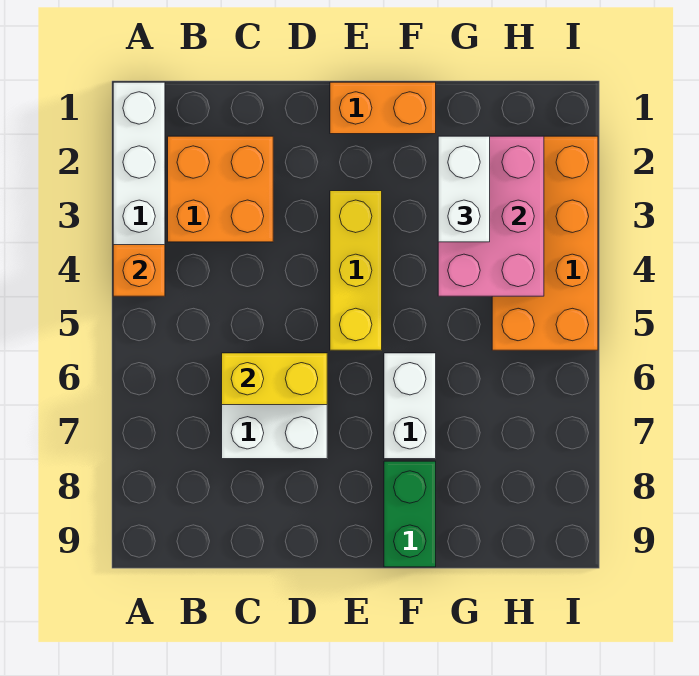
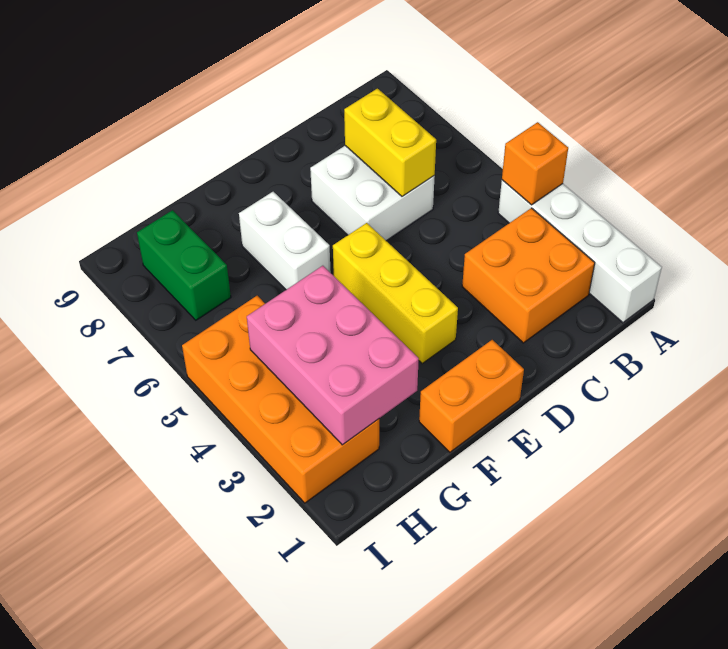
yellow 1x2 brick [222,353,327,405] -> yellow 1x2 brick turned to [344,89,436,197]
green 1x2 brick [384,461,436,567] -> green 1x2 brick moved to [137,210,231,320]
white 1x2 brick [438,136,490,242] -> none

